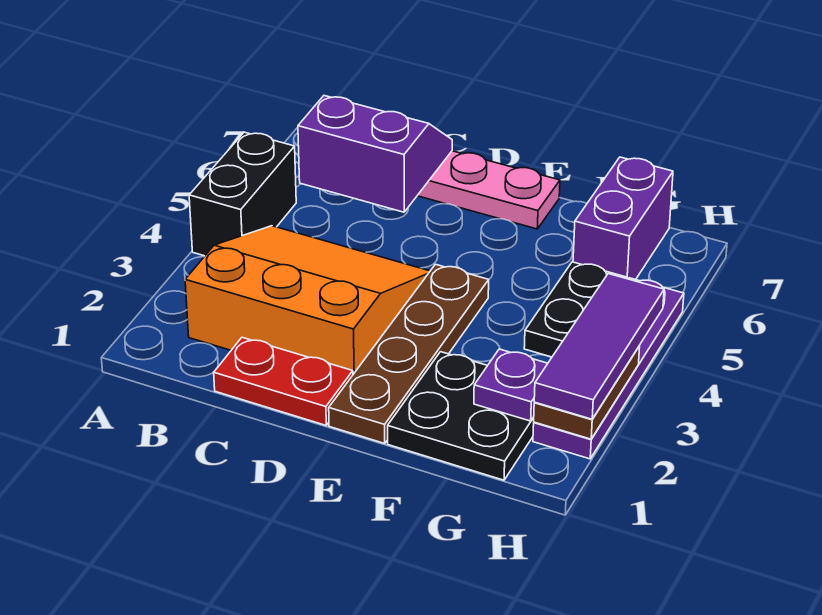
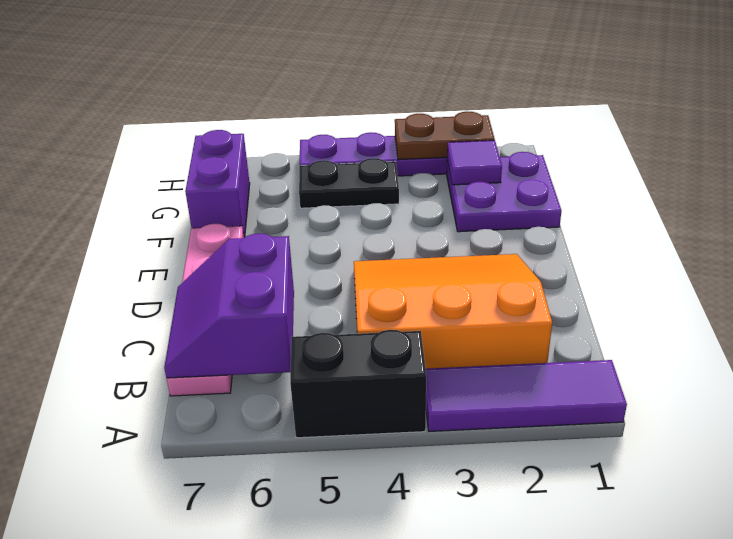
orange 3x3 slope [185,226,430,374] -> orange 3x3 slope turned to [354,254,552,369]
red 1x2 plate [214,337,353,425] -> none
brown 1x4 plate [329,264,489,443] -> none
black 2x2 plate [388,352,534,480] -> purple 2x2 plate [447,152,562,232]
purple 1x1 plate [474,349,548,421] -> purple 1x1 tile [447,140,502,185]
purple 1x2 brick [573,157,673,280] -> purple 1x2 brick turned to [185,130,250,238]
purple 1x3 tile [534,274,664,419] -> purple 1x3 tile moved to [426,360,627,431]

